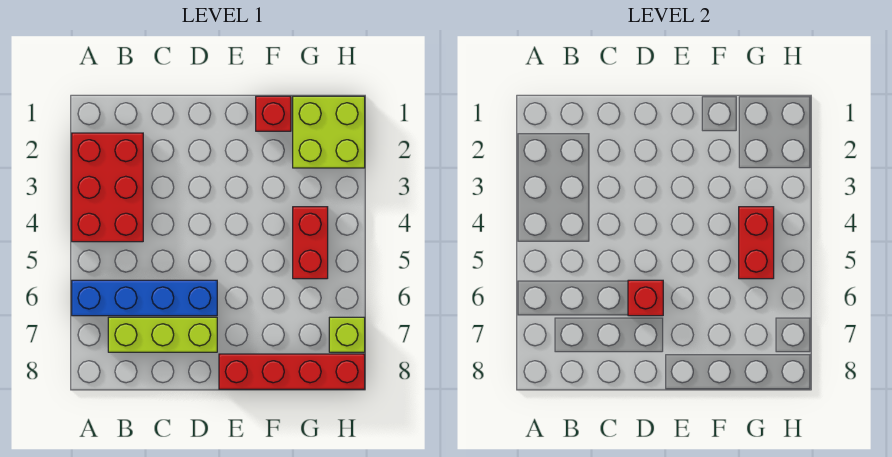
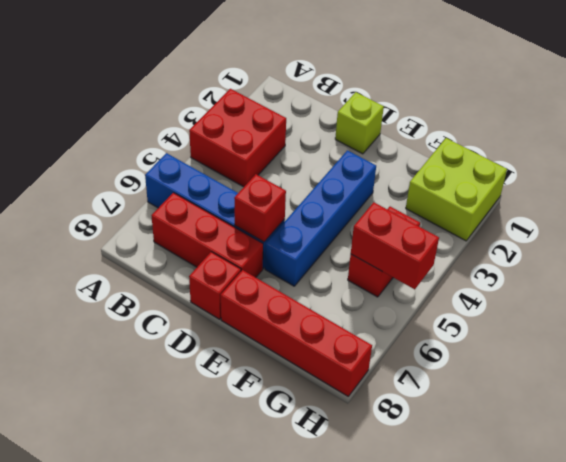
red 2x3 brick [72,133,143,242] -> red 2x2 brick [189,89,286,187]
lime 1x3 brick [108,317,217,352] -> red 1x3 brick [152,193,263,277]
none -> blue 1x4 brick [265,150,376,286]
red 1x1 brick [256,96,291,131] -> red 1x1 brick moved to [189,252,241,319]
red 1x2 brick [739,207,774,279] -> red 1x2 brick turned to [351,202,439,289]
lime 1x1 brick [329,317,365,352] -> lime 1x1 brick moved to [335,92,384,154]

